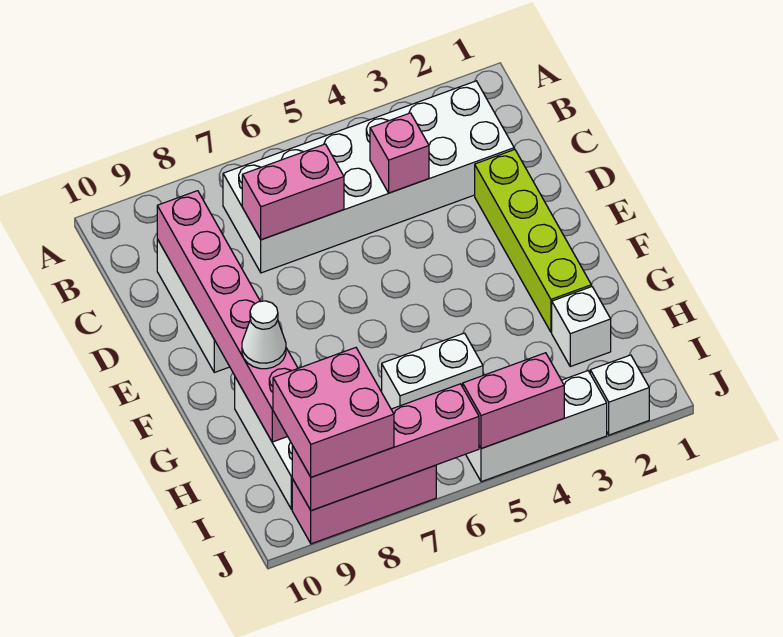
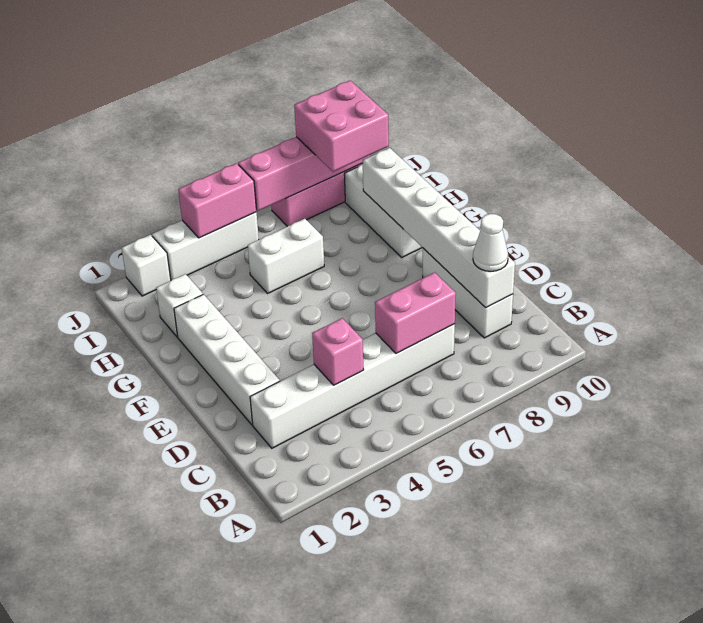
white 2x6 brick [223,81,514,273] -> white 1x6 brick [250,324,455,448]
pink 1x6 brick [157,191,298,442] -> white 1x6 brick [362,148,515,308]
lime 1x4 brick [475,149,591,332] -> white 1x4 brick [174,294,280,425]
white 1x1 cone [242,301,286,369] -> white 1x1 cone moved to [473,214,508,271]

